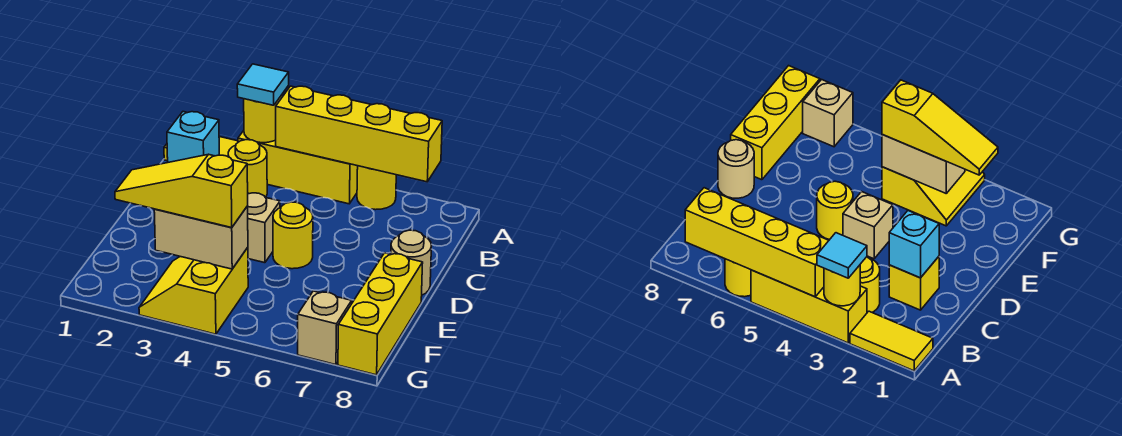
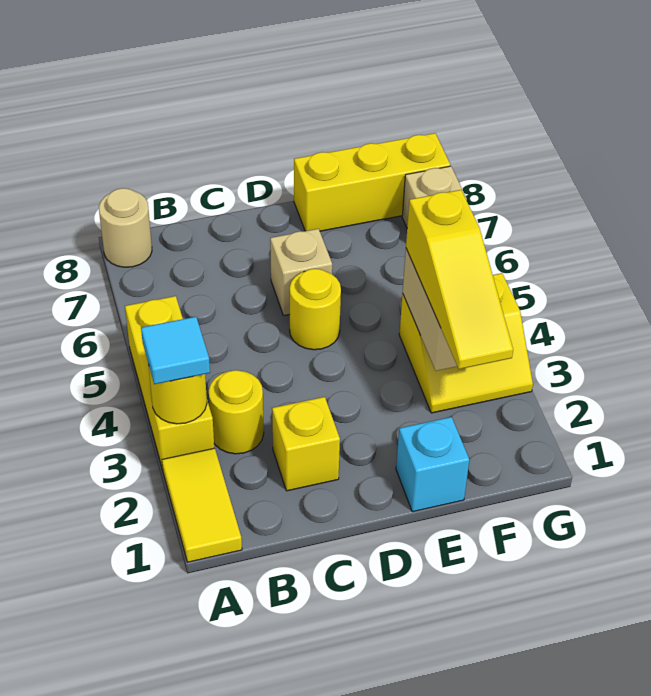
yellow 1x4 brick [276,86,442,182] -> none
yellow 1x1 round brick [357,166,396,210] -> none
cyan 1x1 brick [167,112,219,162] -> cyan 1x1 brick moved to [396,417,469,512]
tan 1x1 brick [248,193,280,263] -> tan 1x1 brick moved to [270,229,332,315]
tan 1x1 round brick [391,230,431,295] -> tan 1x1 round brick moved to [99,188,152,267]

